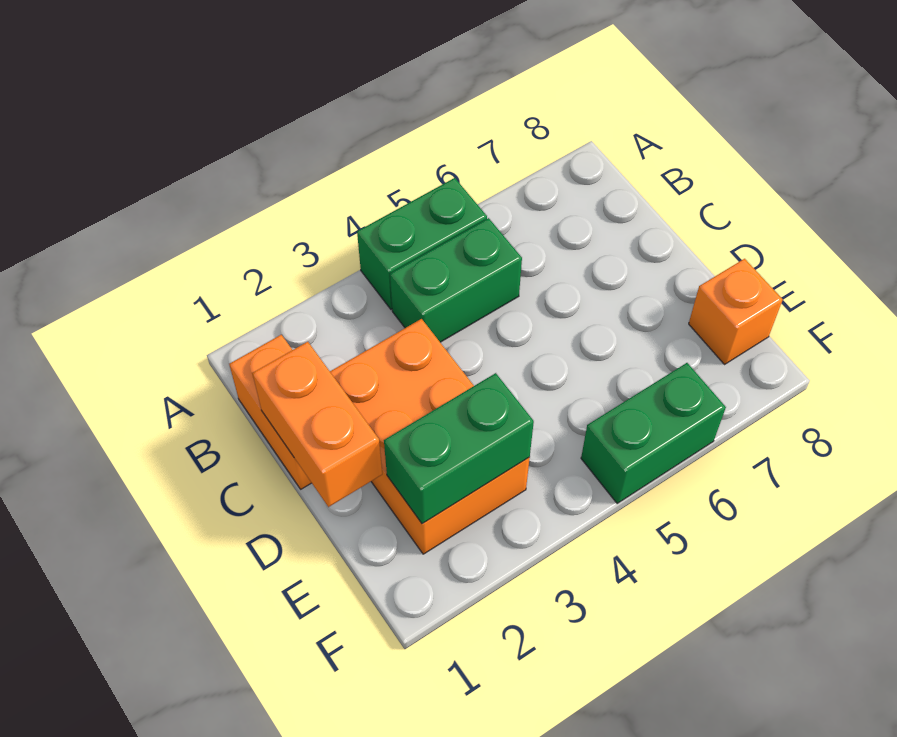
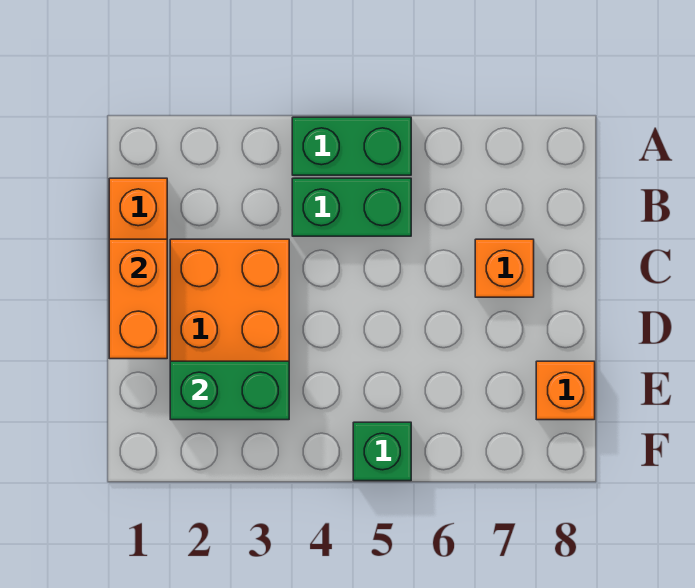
none -> orange 1x1 brick [475,239,534,297]
green 1x2 brick [581,363,726,503] -> green 1x1 brick [353,422,411,481]

